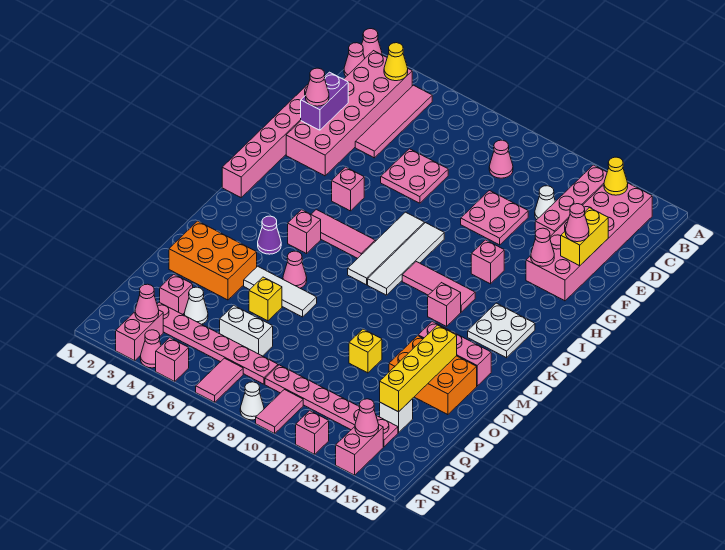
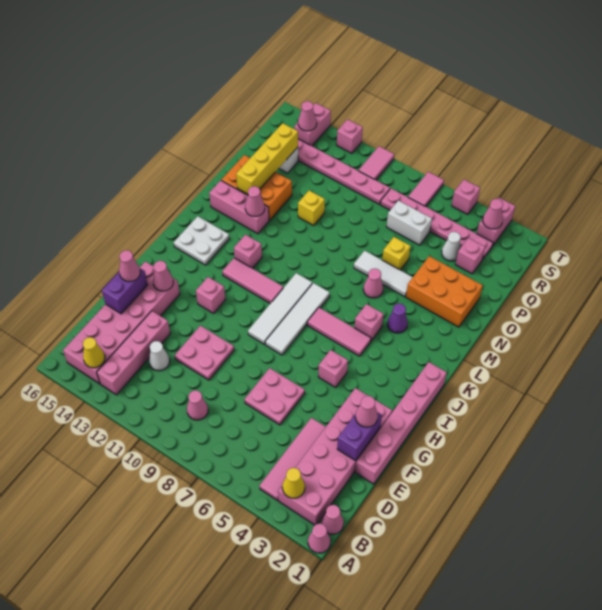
yellow 1x2 brick [561,208,608,266] -> purple 1x2 brick [102,268,148,314]
pink 1x1 cone [140,330,161,368] -> pink 1x1 cone moved to [245,186,265,216]
white 1x1 cone [240,382,264,420] -> none

